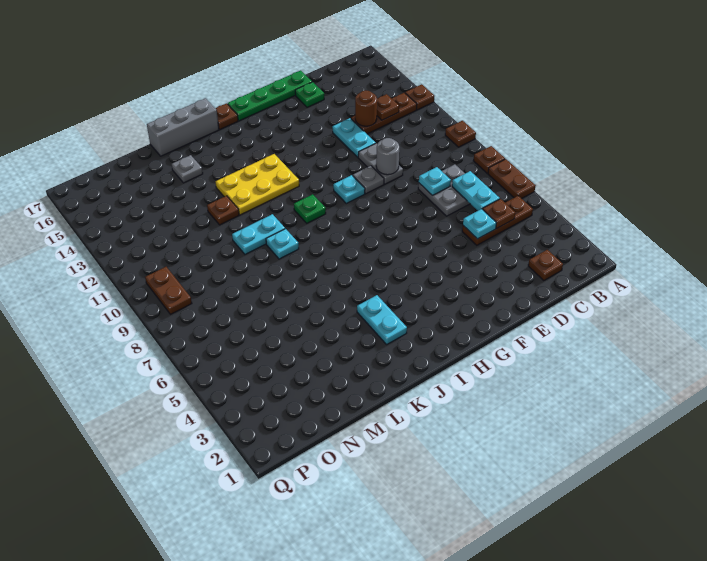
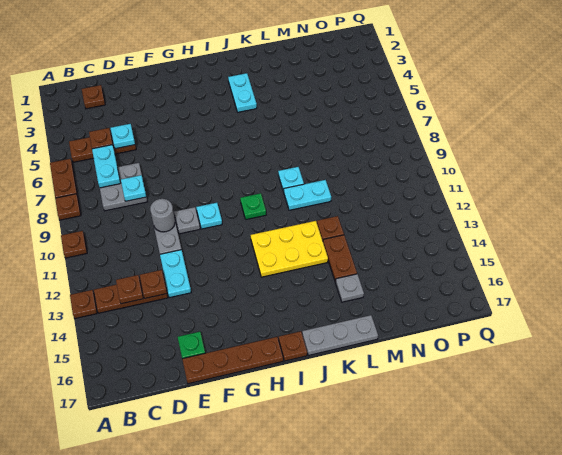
brown 1x1 round brick [355,90,377,126] -> brown 1x1 plate [140,270,167,298]
green 1x4 plate [227,70,312,121] -> brown 1x4 plate [182,337,283,384]
grey 1x3 brick [147,98,219,156] -> grey 1x3 plate [302,315,378,355]
brown 1x2 plate [145,267,192,314] -> brown 1x2 plate moved to [323,235,357,282]

